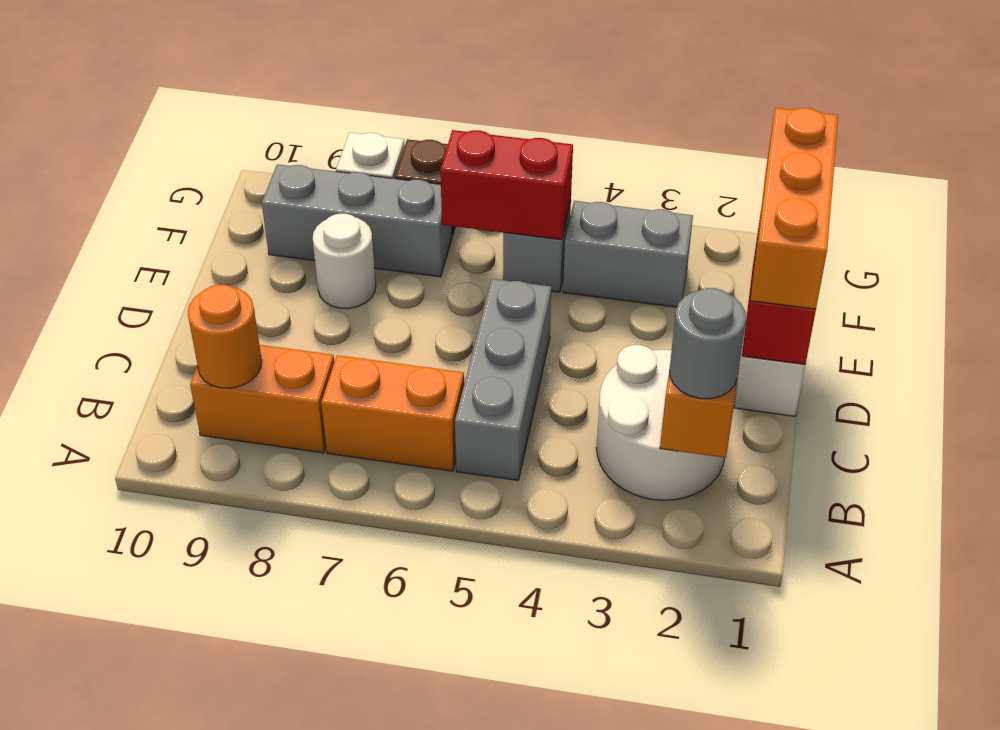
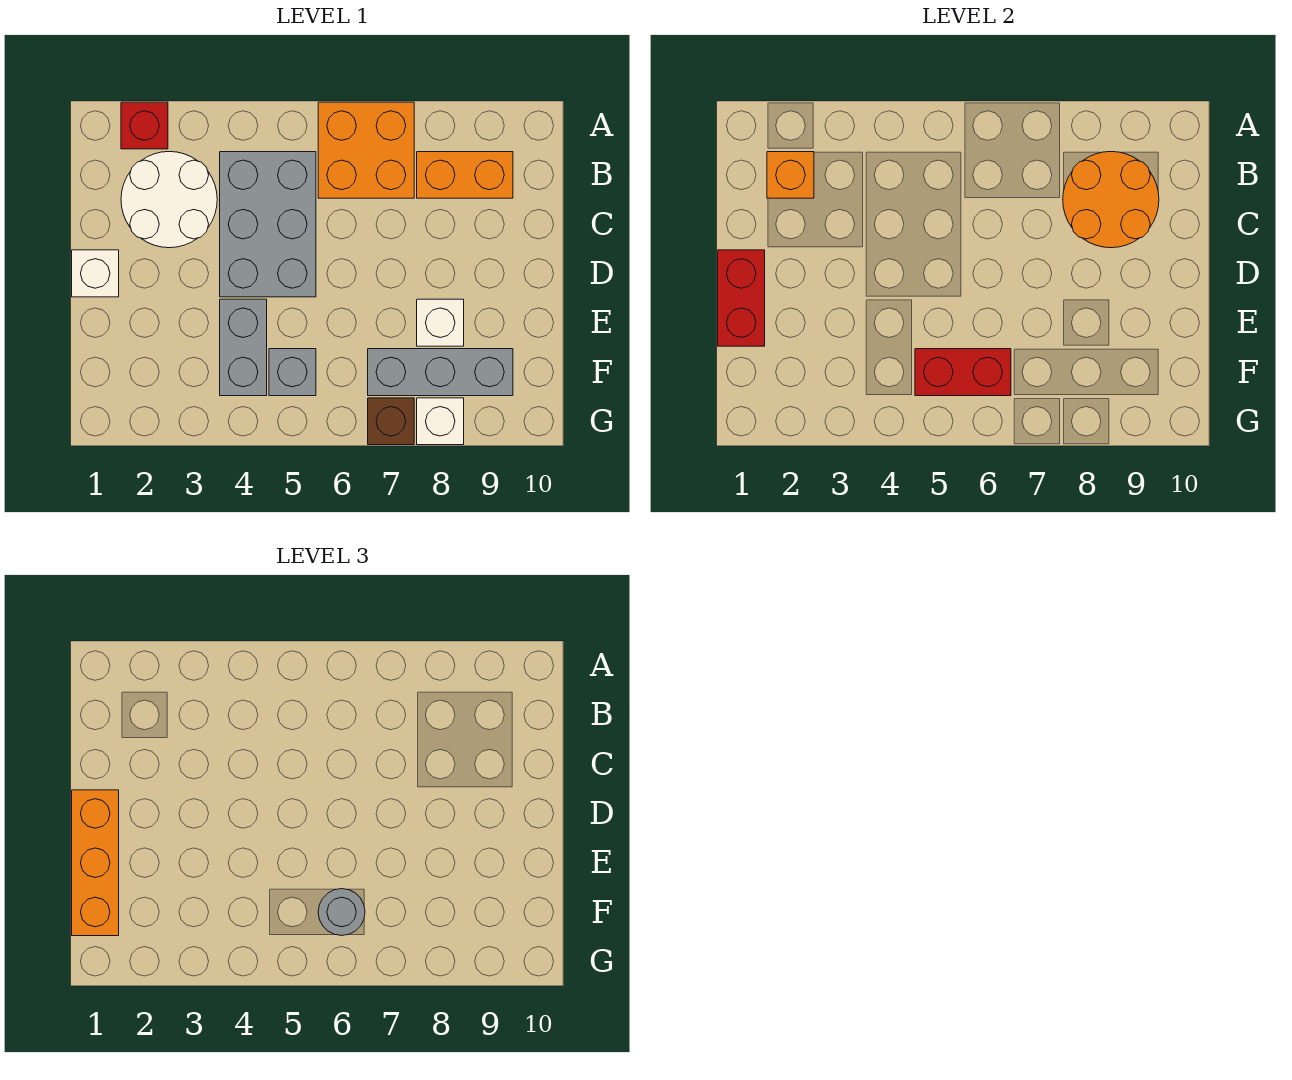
none -> red 1x1 brick [121,102,168,149]
grey 1x1 round brick [670,288,746,399] -> grey 1x1 round brick moved to [318,889,365,936]
grey 1x3 brick [455,279,551,480] -> grey 2x3 brick [220,152,316,297]
orange 1x2 brick [321,355,464,471] -> orange 2x2 brick [318,102,414,198]
orange 1x1 round brick [188,285,262,388] -> orange 2x2 round brick [1063,152,1159,248]
white 1x1 round brick [313,214,376,309] -> white 1x1 brick [417,299,464,346]
grey 1x2 brick [563,201,693,307] -> grey 1x2 brick turned to [220,299,267,396]

